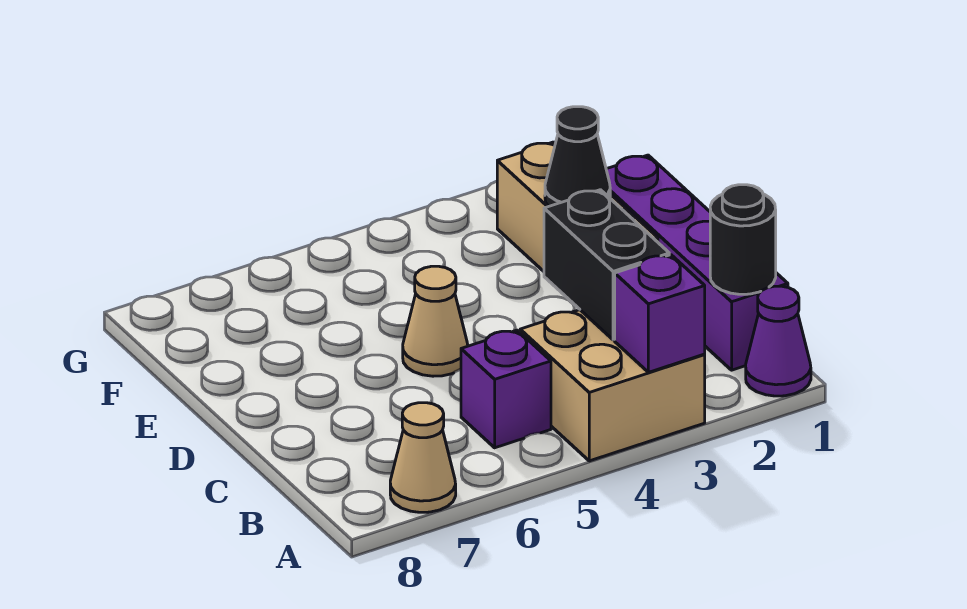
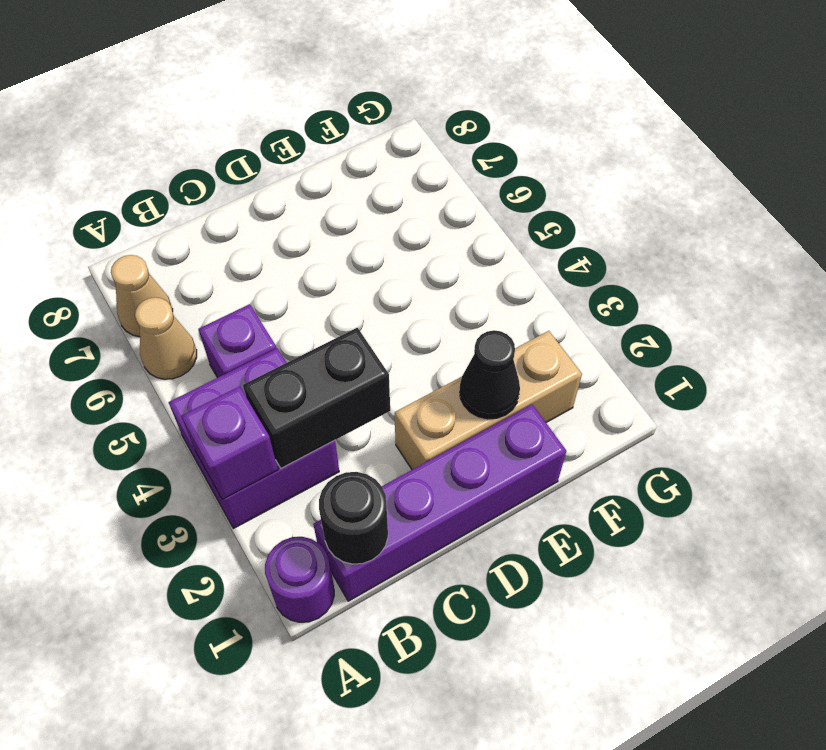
purple 1x1 cone [746,286,811,396] -> purple 1x1 round brick [265,537,334,622]
tan 2x2 brick [520,310,705,461] -> purple 2x2 brick [168,348,339,529]
tan 1x1 cone [403,266,468,376] -> tan 1x1 cone moved to [135,297,197,379]

